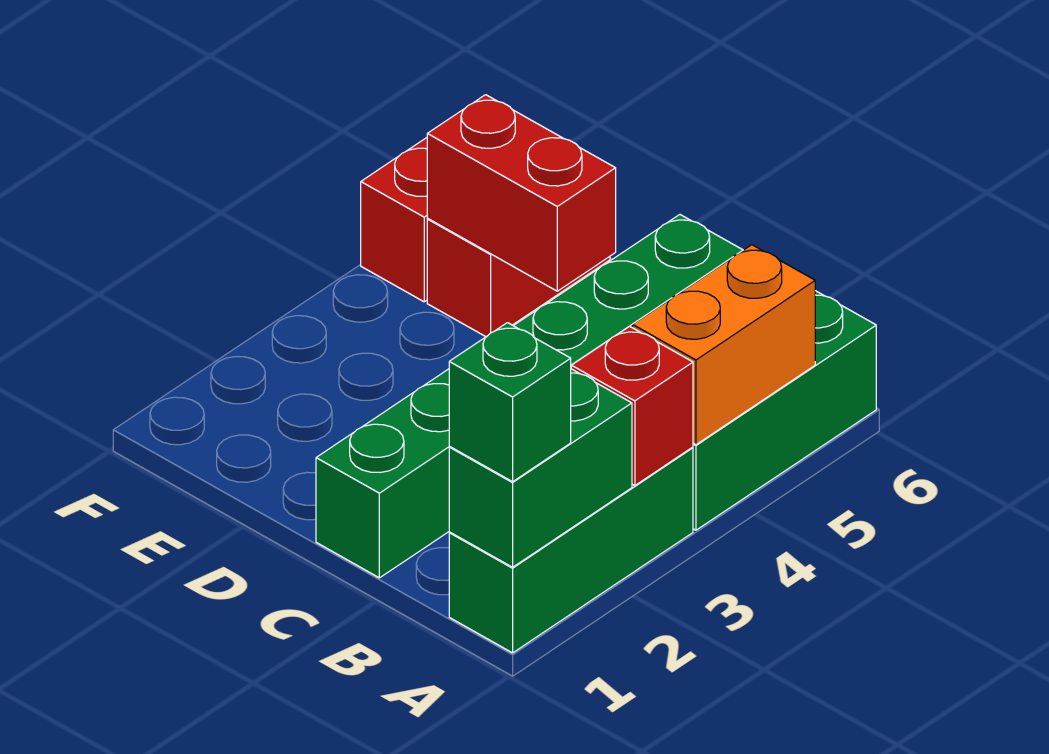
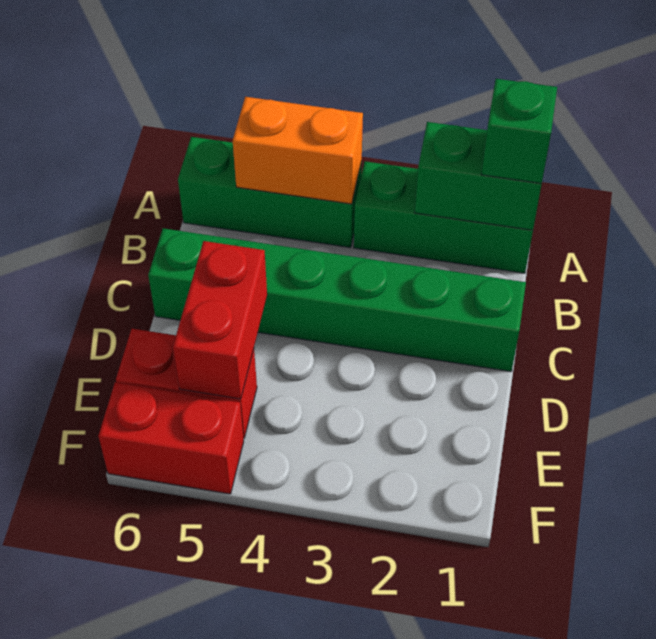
red 1x1 brick [571,326,693,486] -> none

